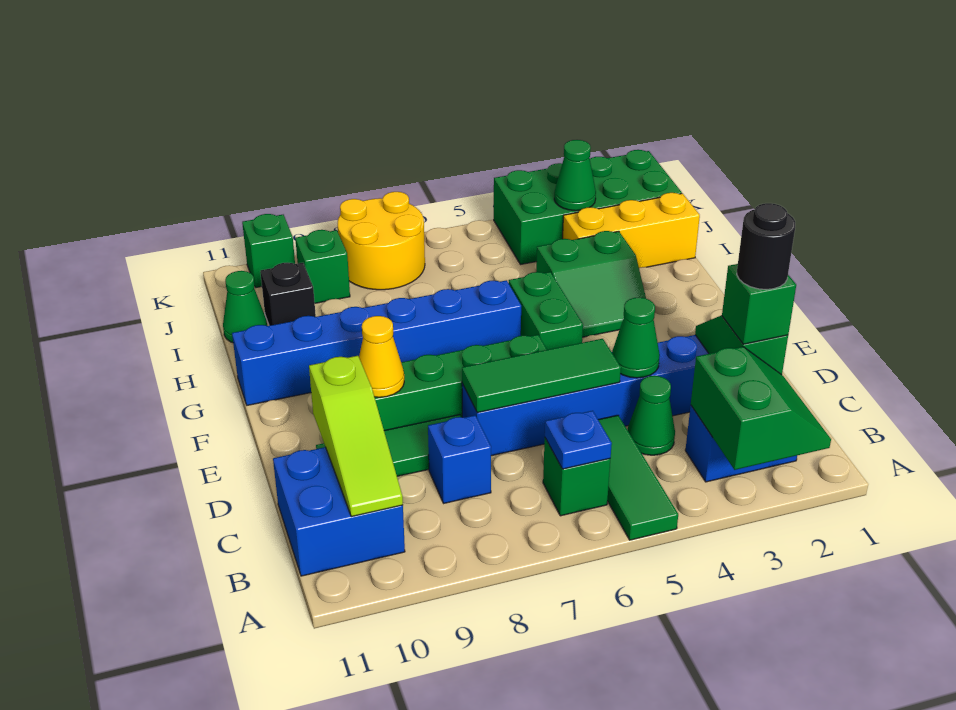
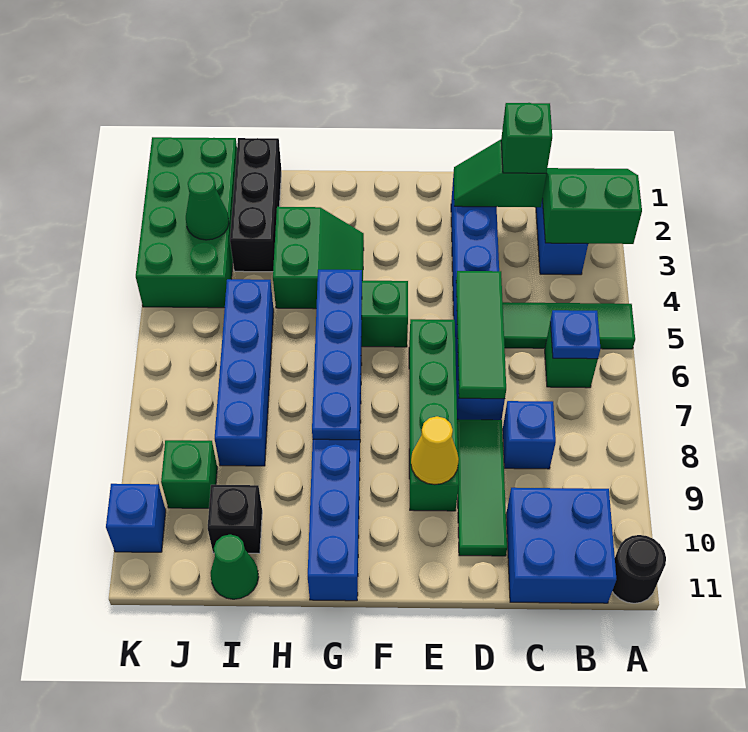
lime 1x3 slope [309,356,403,517] -> none
black 1x1 round brick [737,203,795,289] -> black 1x1 round brick moved to [612,535,666,603]
green 1x1 cone [628,376,675,455] -> none
green 1x1 cone [612,297,660,378] -> none
none -> blue 1x4 plate [312,270,362,440]
yellow 1x3 brick [563,193,700,268] -> black 1x3 brick [230,138,281,272]
none -> blue 1x4 brick [215,279,274,466]
yellow 2x2 round brick [338,192,425,290] -> none
green 1x1 brick [242,214,295,288] -> blue 1x1 brick [106,484,166,552]

